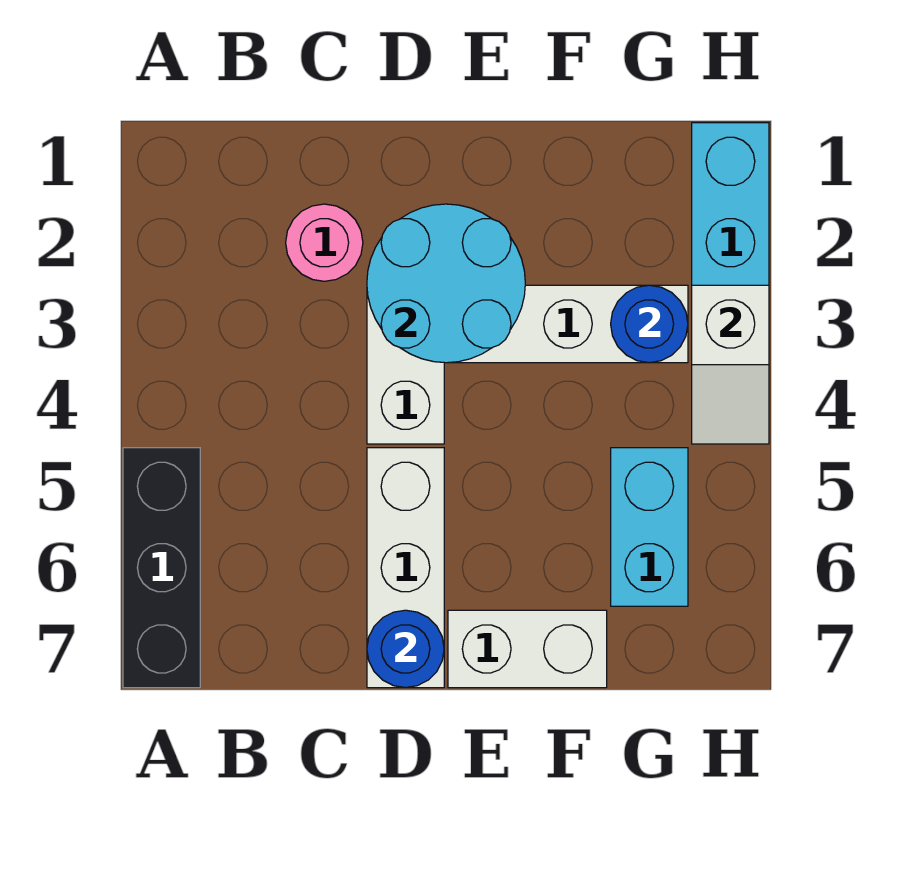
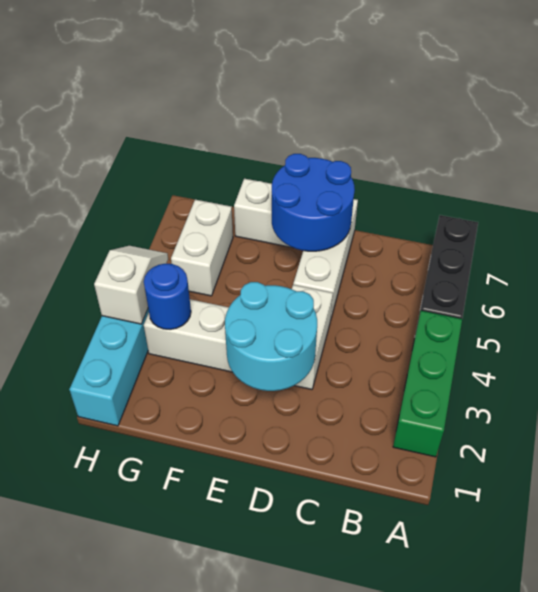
none -> green 1x3 brick [393,311,462,457]
pink 1x1 round brick [286,204,363,281] -> none
blue 1x1 round brick [367,610,444,688] -> blue 2x2 round brick [272,154,355,251]
cyan 1x2 brick [611,448,688,606] -> white 1x2 brick [171,200,233,296]

